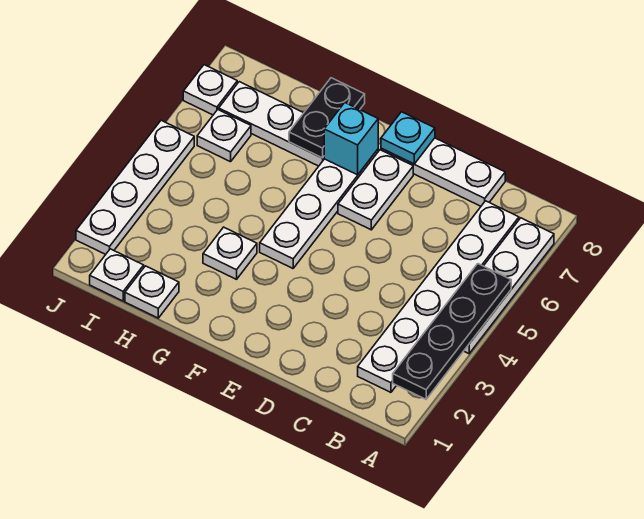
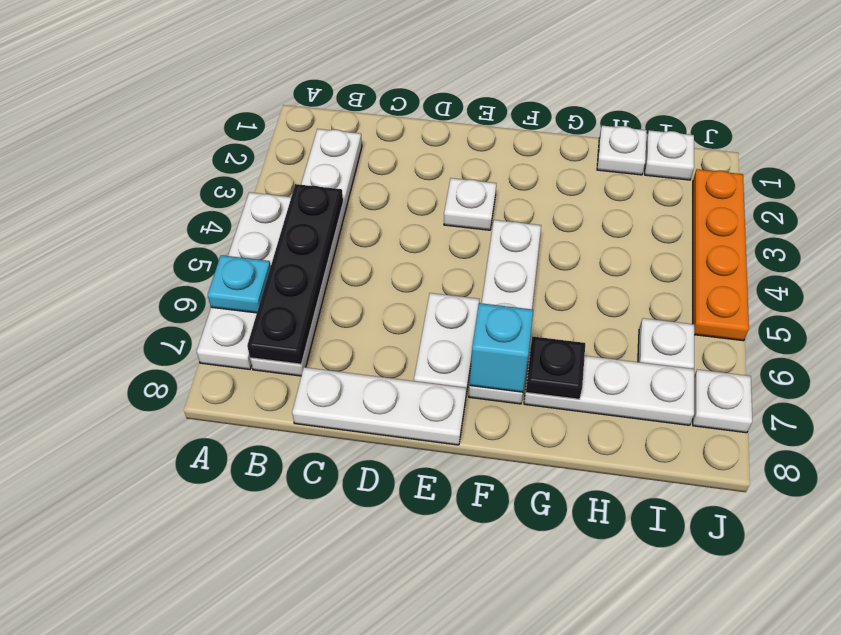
black 1x4 plate [393,264,511,399] -> black 1x4 plate moved to [247,184,343,364]
cyan 1x1 plate [381,112,435,164] -> cyan 1x1 plate moved to [208,255,271,313]
white 1x1 plate [203,227,257,279] -> white 1x1 plate moved to [444,178,496,230]
black 1x2 plate [289,78,365,158] -> black 1x1 plate [526,336,585,399]
white 1x4 plate [76,120,194,254] -> orange 1x4 plate [693,169,749,341]

